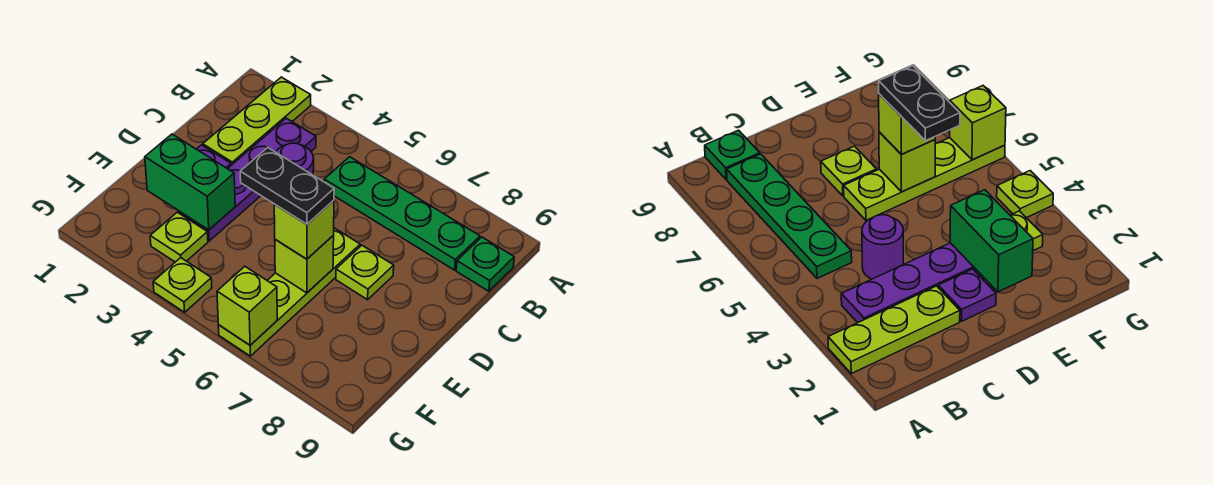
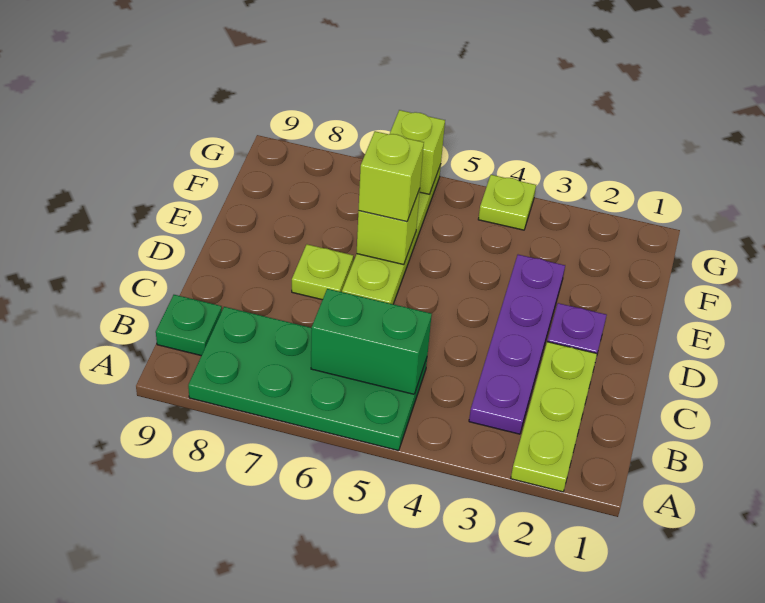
green 1x4 plate [324,157,480,270] -> green 2x4 plate [188,307,427,451]
purple 1x1 round brick [276,143,314,175] -> none
green 1x2 brick [145,134,235,230] -> green 1x2 brick moved to [311,289,432,394]
black 1x2 plate [240,148,334,224] -> none
lime 1x1 plate [150,212,208,262] -> none

